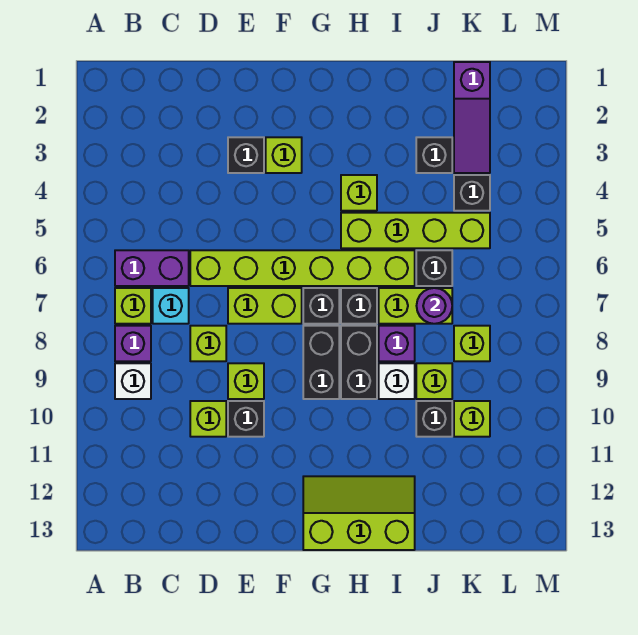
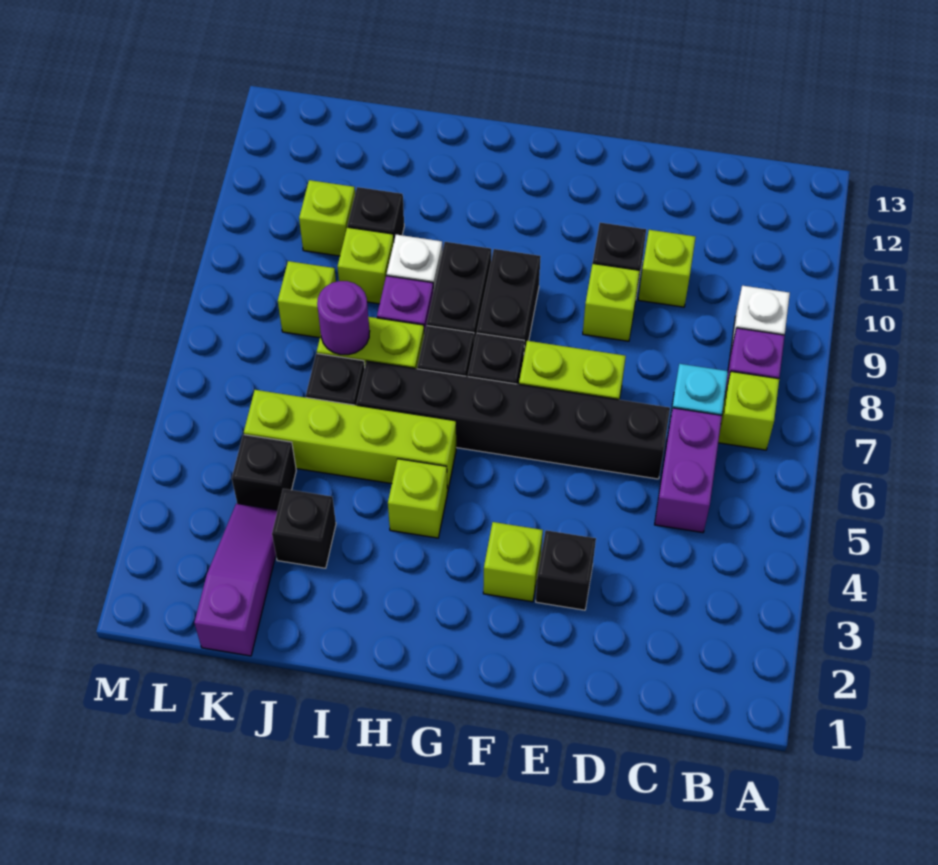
purple 1x2 brick [115,250,189,286] -> purple 1x2 brick turned to [655,408,722,533]
lime 1x6 brick [190,250,415,286] -> black 1x6 brick [357,361,670,479]
lime 1x1 brick [190,326,226,361] -> none
lime 2x3 slope [303,476,415,550] -> none

